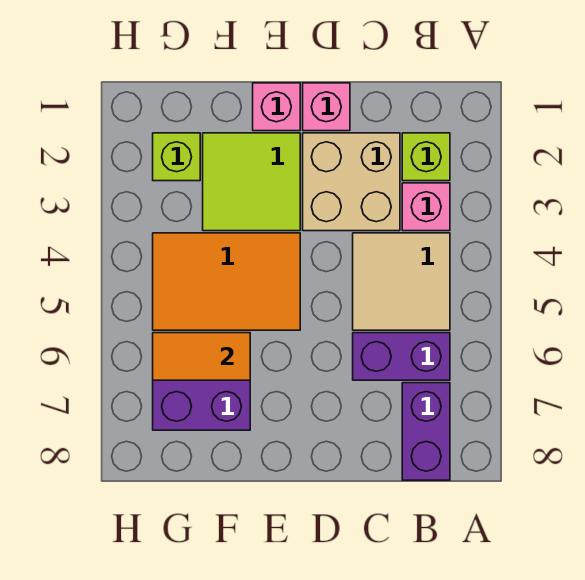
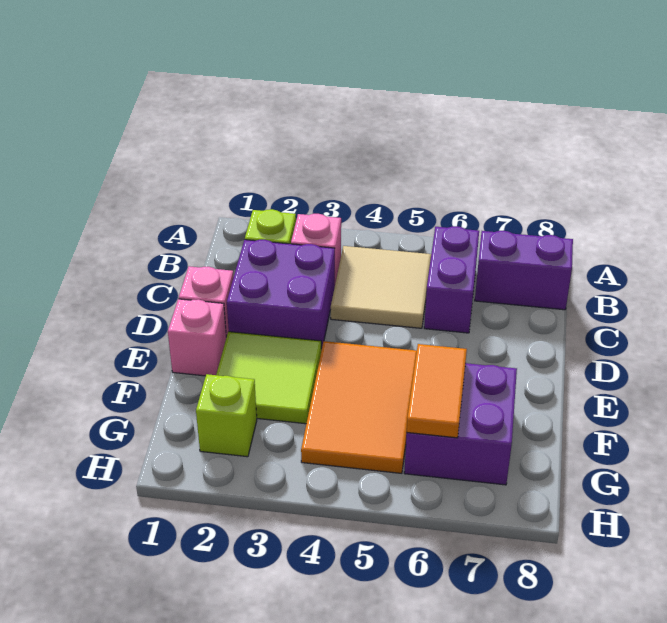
tan 2x2 brick [303,133,400,231] -> purple 2x2 brick [227,240,335,350]

